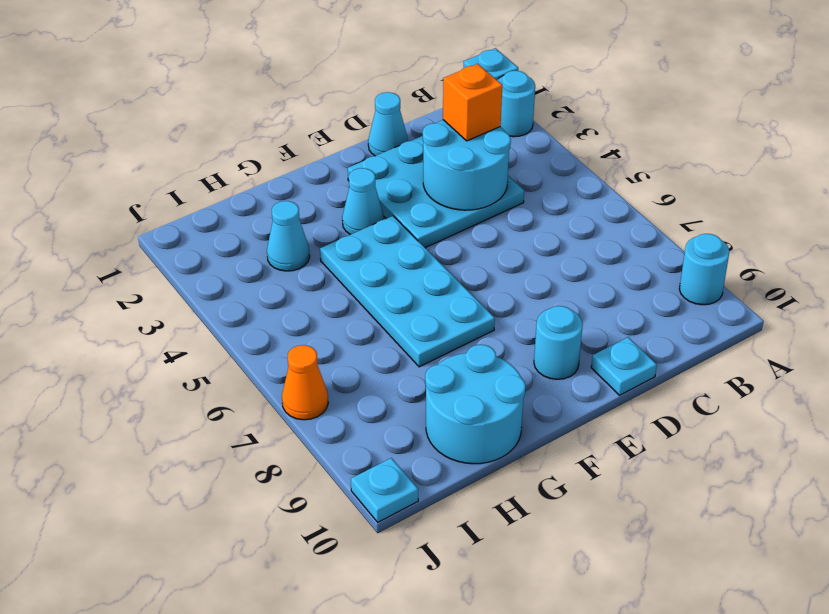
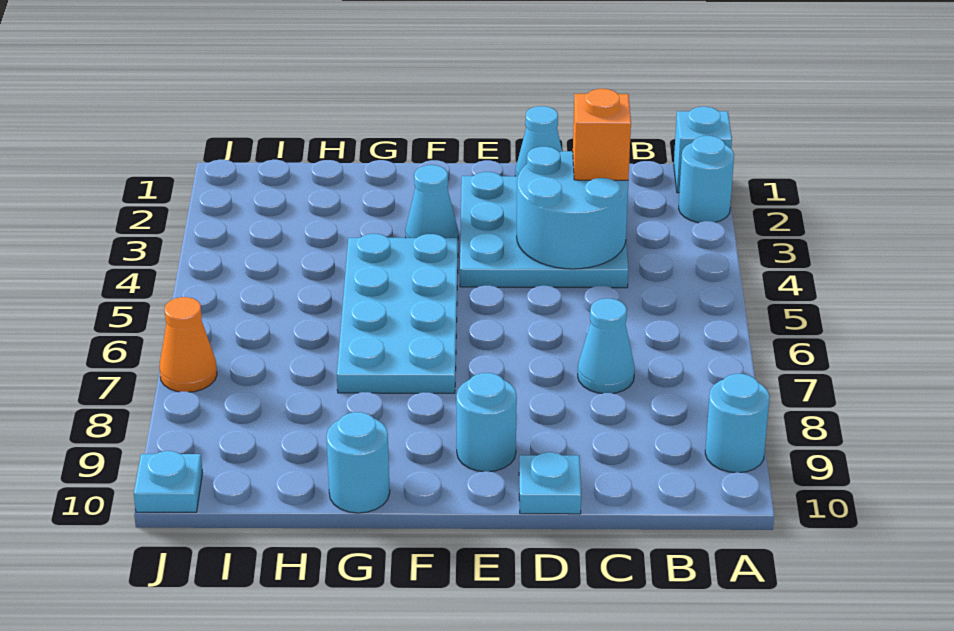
cyan 2x2 round brick [425,345,526,464] -> cyan 1x1 round brick [327,412,390,513]
cyan 1x1 cone [267,201,310,271] -> cyan 1x1 cone moved to [578,299,635,394]

